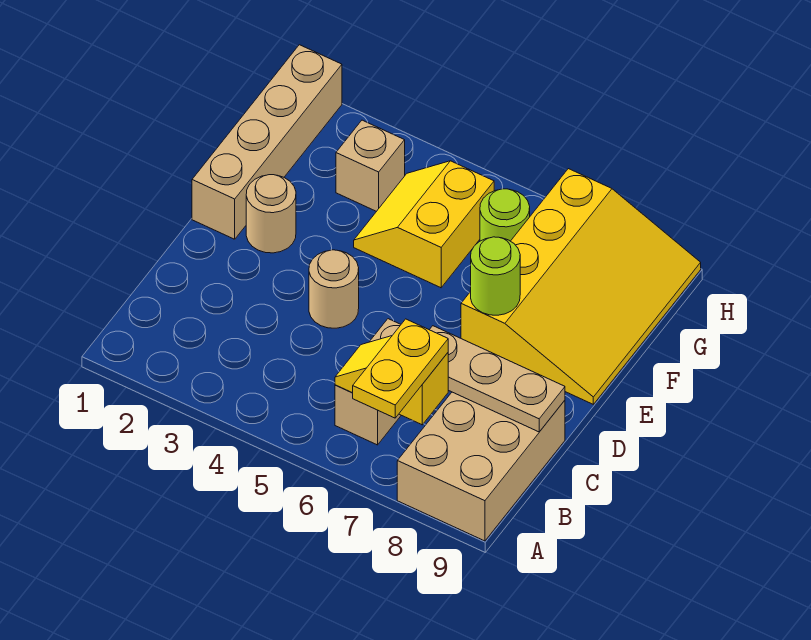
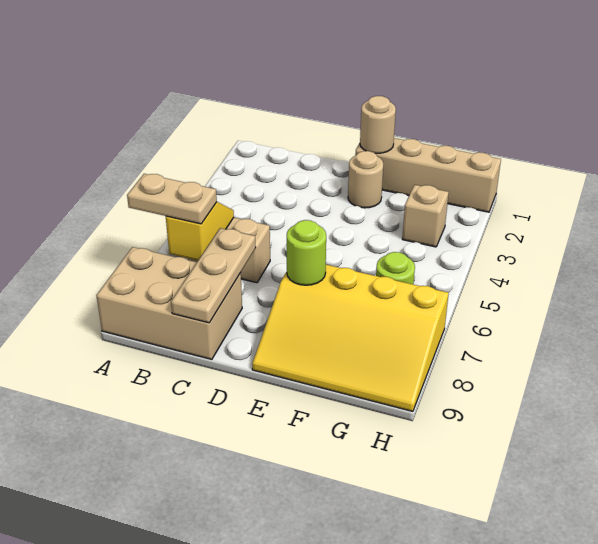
yellow 1x2 plate [353,319,448,418] -> tan 1x2 plate [127,174,217,224]
tan 1x1 round brick [309,250,359,328] -> tan 1x1 round brick moved to [360,96,396,153]
yellow 2x2 slope [354,161,494,288] -> none

